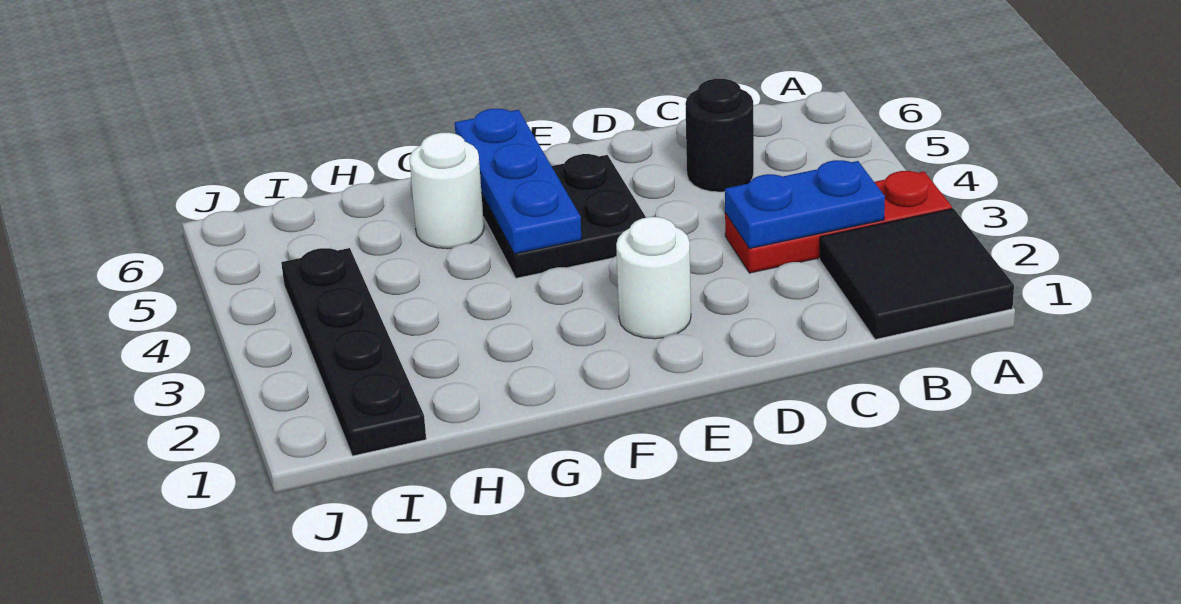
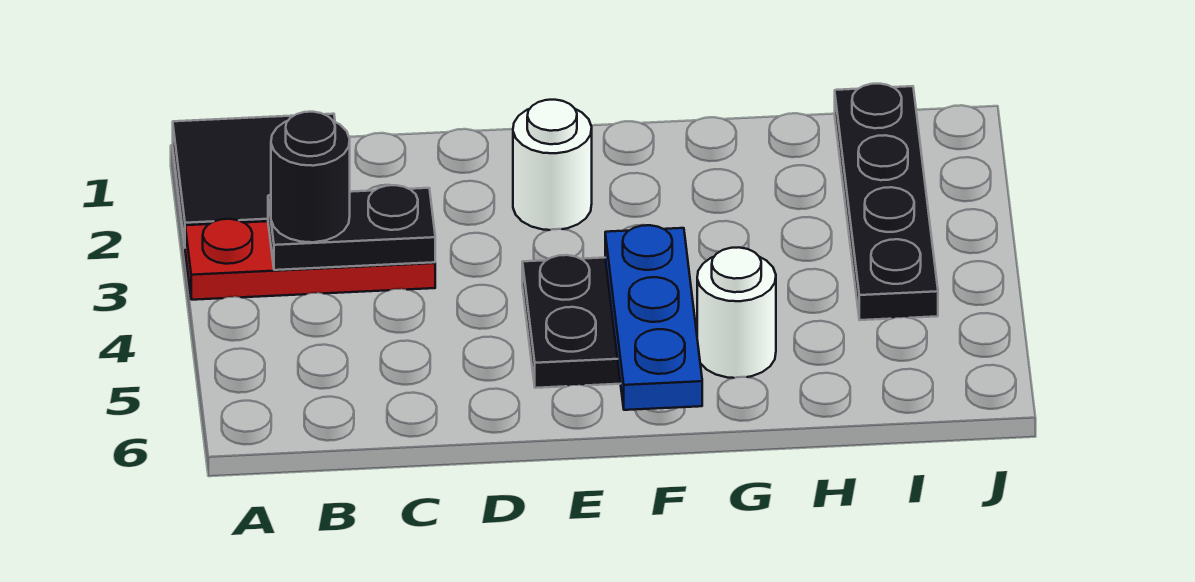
blue 1x2 plate [725,160,885,249] -> black 1x2 plate [268,185,435,270]
black 1x1 round brick [685,79,754,192] -> black 1x1 round brick moved to [271,112,350,242]

